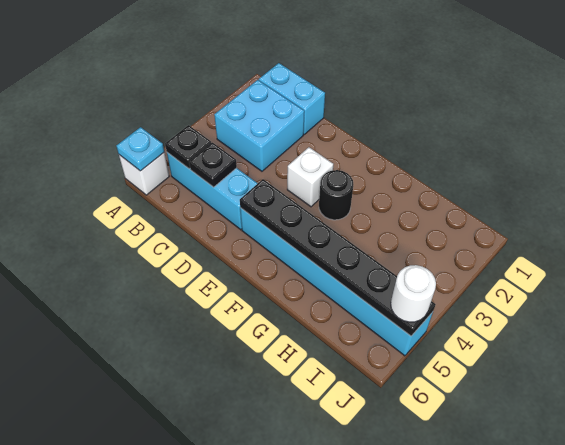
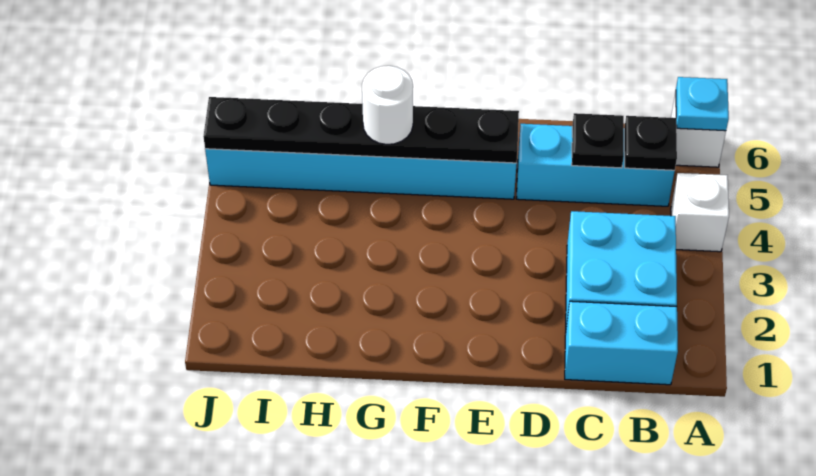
white 1x1 brick [287,147,333,207] -> white 1x1 brick moved to [671,173,729,252]
black 1x1 round brick [319,170,353,220] -> none
white 1x1 round brick [391,265,436,322] -> white 1x1 round brick moved to [362,66,413,144]

